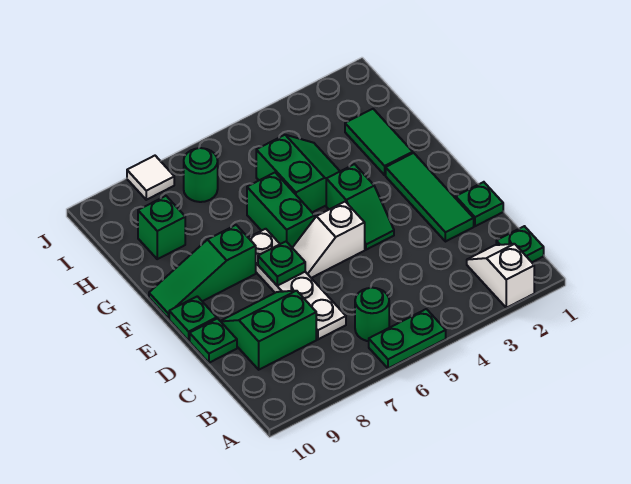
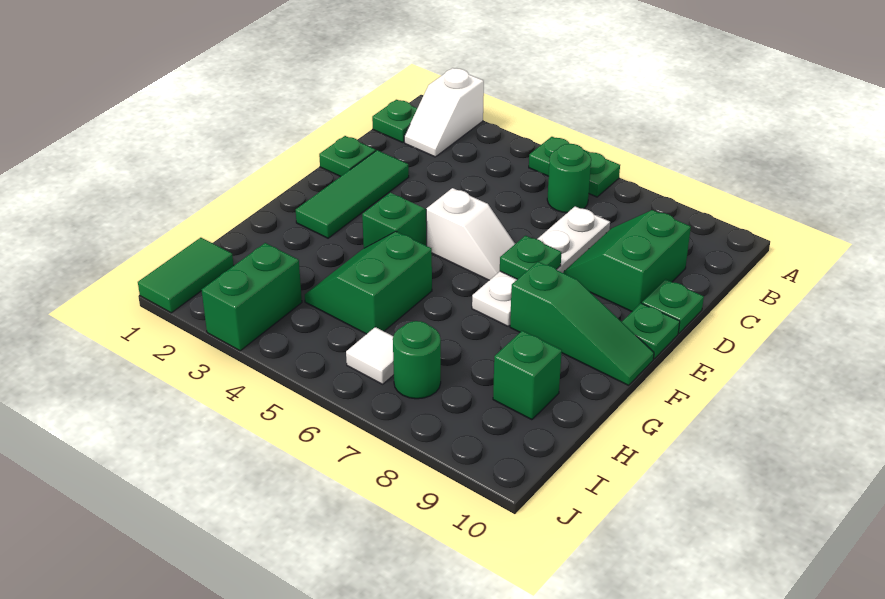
green 2x2 slope [221,291,316,370] -> green 2x2 slope turned to [563,210,691,311]
green 1x2 brick [247,173,315,248] -> green 1x2 brick moved to [202,243,302,351]
green 1x2 tile [345,109,413,175] -> green 1x2 tile moved to [138,238,234,313]
white 1x1 tile [127,156,174,200] -> white 1x1 tile moved to [346,327,394,384]

